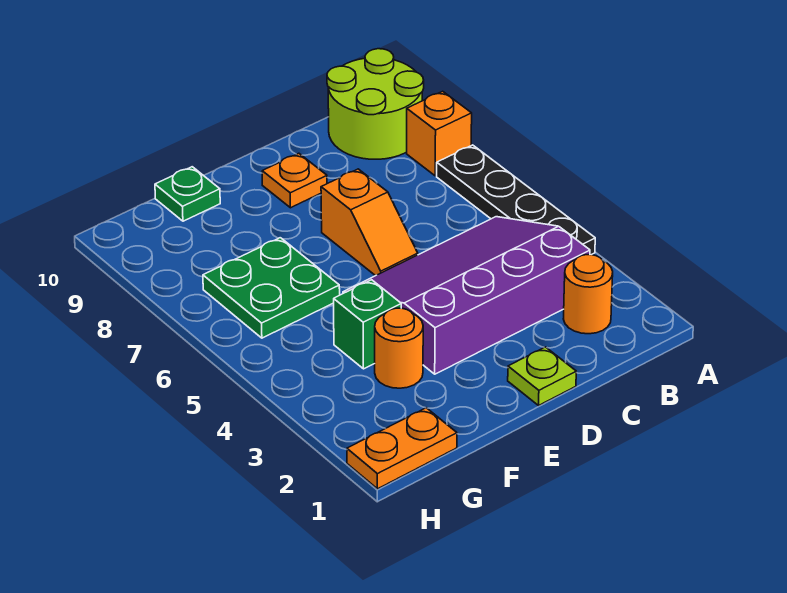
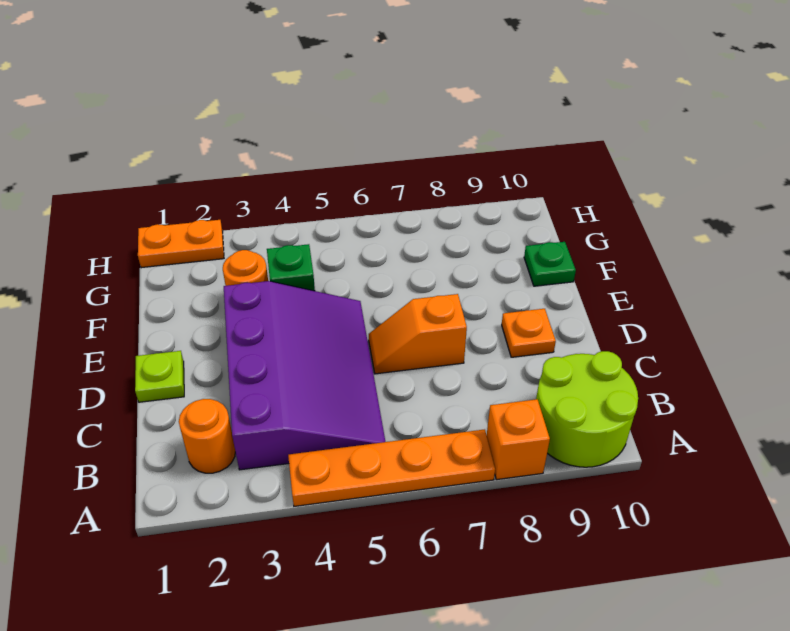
black 1x4 plate [437,145,595,255] -> orange 1x4 plate [288,429,495,506]
green 2x2 plate [203,238,340,338] -> none
orange 1x2 plate [347,408,457,489] -> orange 1x2 plate turned to [138,220,224,268]

